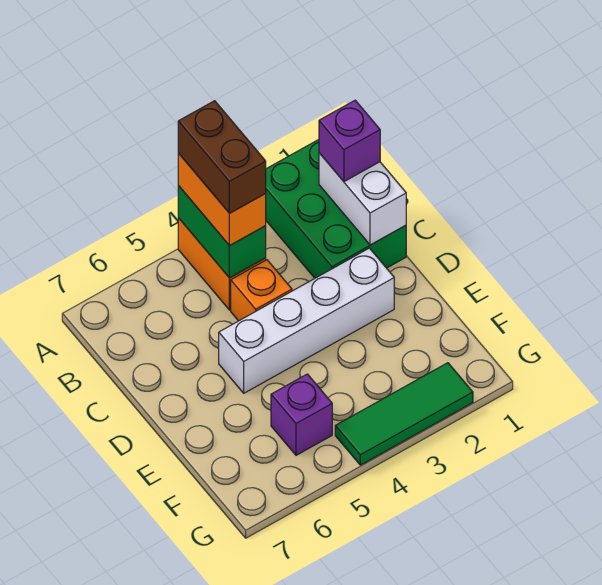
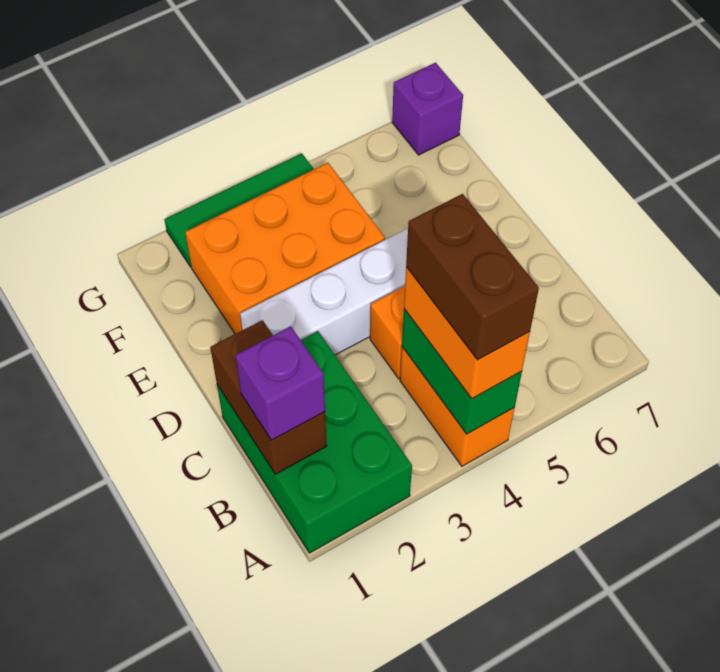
white 1x2 brick [319,153,406,245] -> brown 1x2 brick [210,320,327,474]
none -> orange 2x3 brick [185,163,385,334]
purple 1x1 brick [271,374,332,455] -> purple 1x1 brick moved to [392,63,463,155]

